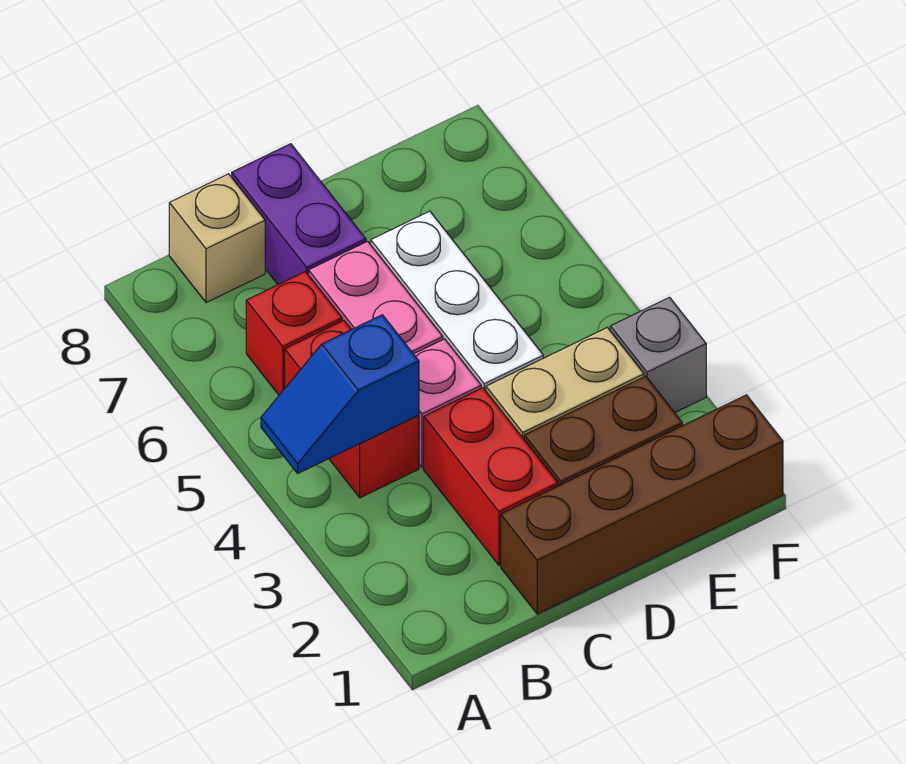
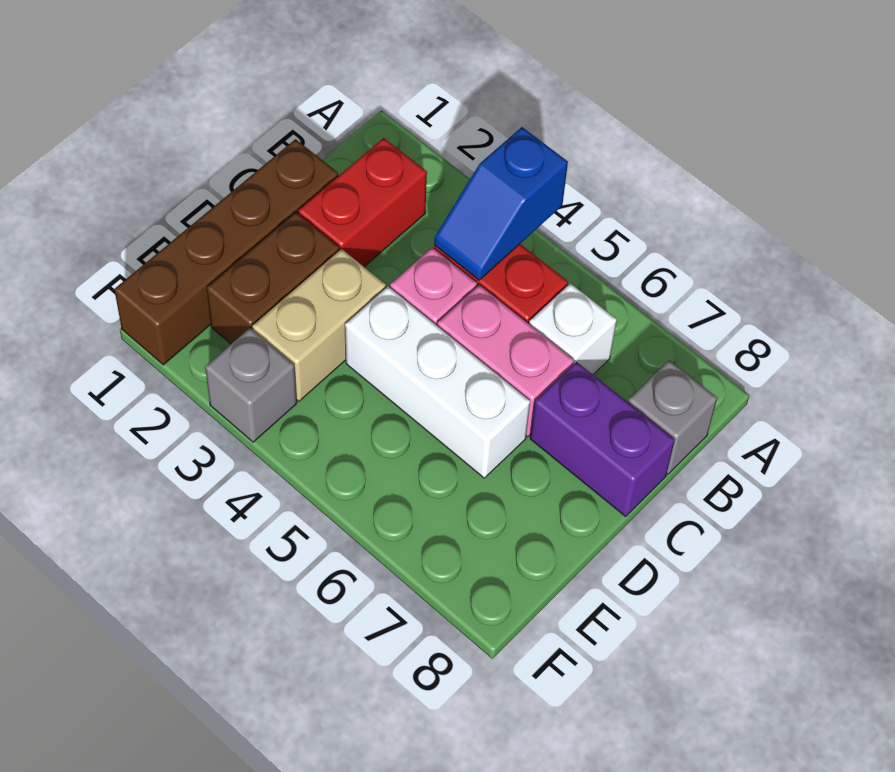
blue 1x2 slope [261,315,419,473] -> blue 1x2 slope turned to [434,127,568,280]
red 1x1 brick [246,272,342,395] -> white 1x1 brick [529,283,617,374]
tan 1x1 brick [169,174,265,303] -> grey 1x1 brick [628,360,717,474]
red 1x2 brick [424,388,558,565] -> red 1x2 brick turned to [298,138,427,267]

